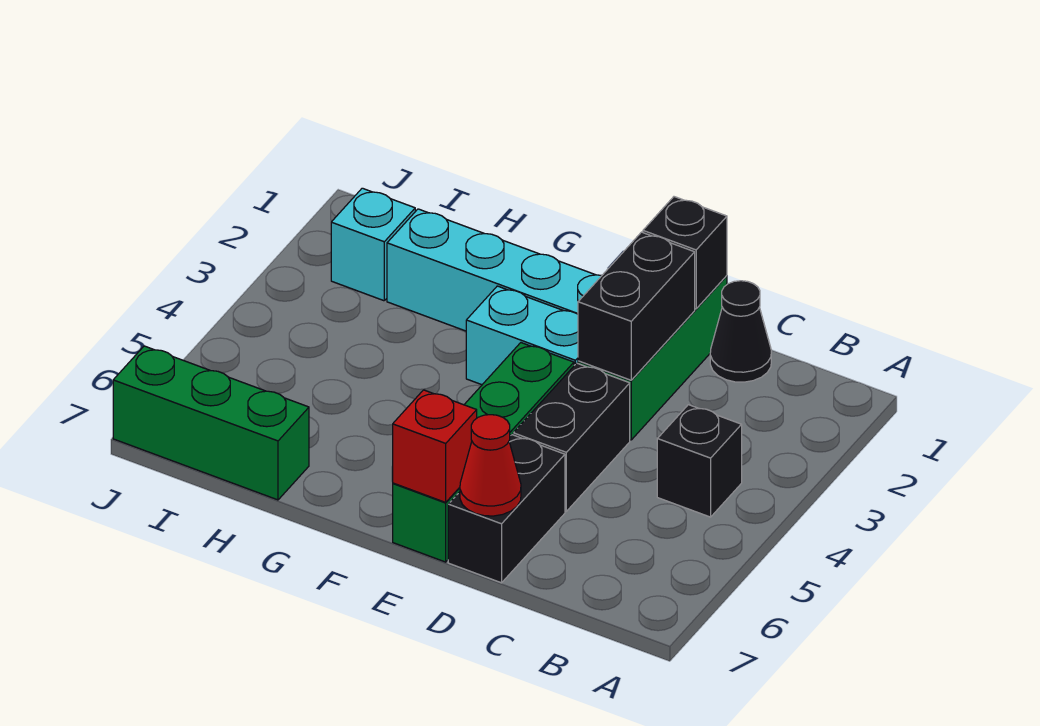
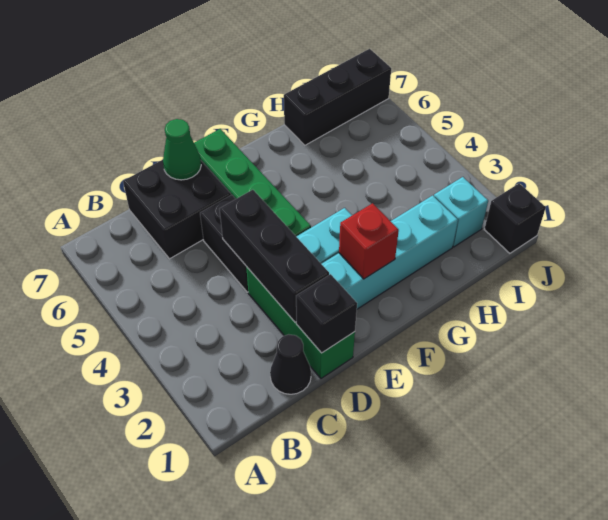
black 1x1 brick [657,405,742,517] -> black 1x1 brick moved to [484,183,546,253]
black 1x2 brick [578,232,695,380] -> black 1x3 brick [219,190,329,322]
black 1x2 brick [448,435,565,583] -> black 2x2 brick [123,160,231,259]
red 1x1 cone [460,415,521,516] -> green 1x1 cone [163,119,201,180]
red 1x1 brick [393,390,477,502] -> red 1x1 brick moved to [339,203,399,279]
green 1x3 brick [113,346,309,500] -> black 1x3 brick [284,49,391,145]

